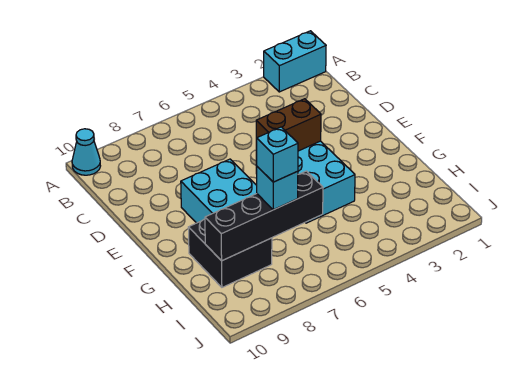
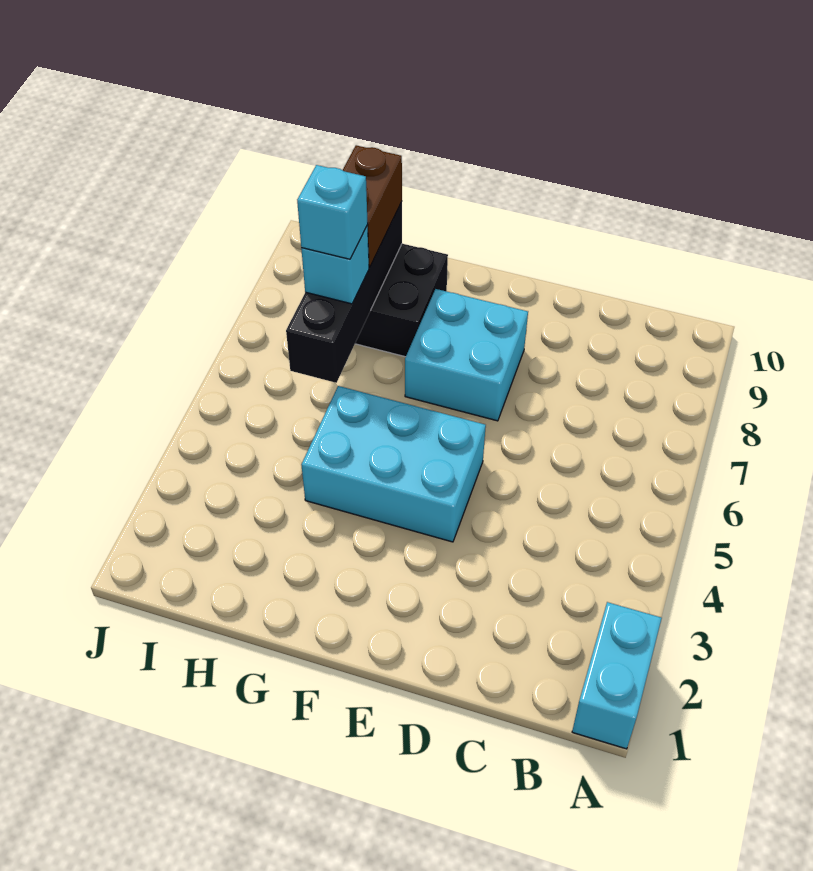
cyan 1x1 cone [72,129,100,175] -> none
brown 1x2 brick [256,99,321,151] -> brown 1x2 brick moved to [343,145,402,267]

